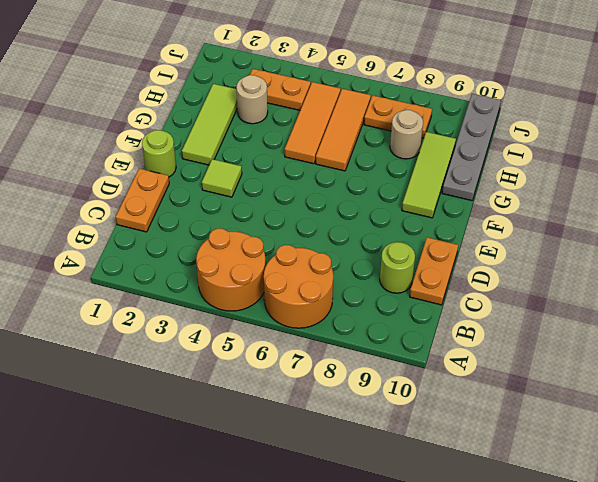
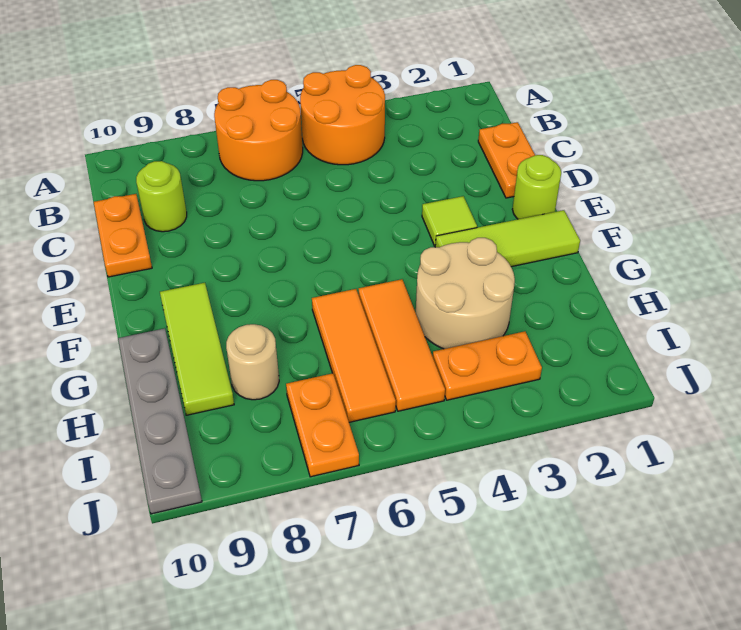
lime 1x3 tile [182,84,237,165] -> lime 1x3 tile turned to [435,210,580,267]
tan 1x1 round brick [236,75,268,124] -> tan 2x2 round brick [416,238,515,349]
orange 1x2 plate [364,96,432,138] -> orange 1x2 plate turned to [286,373,359,477]

